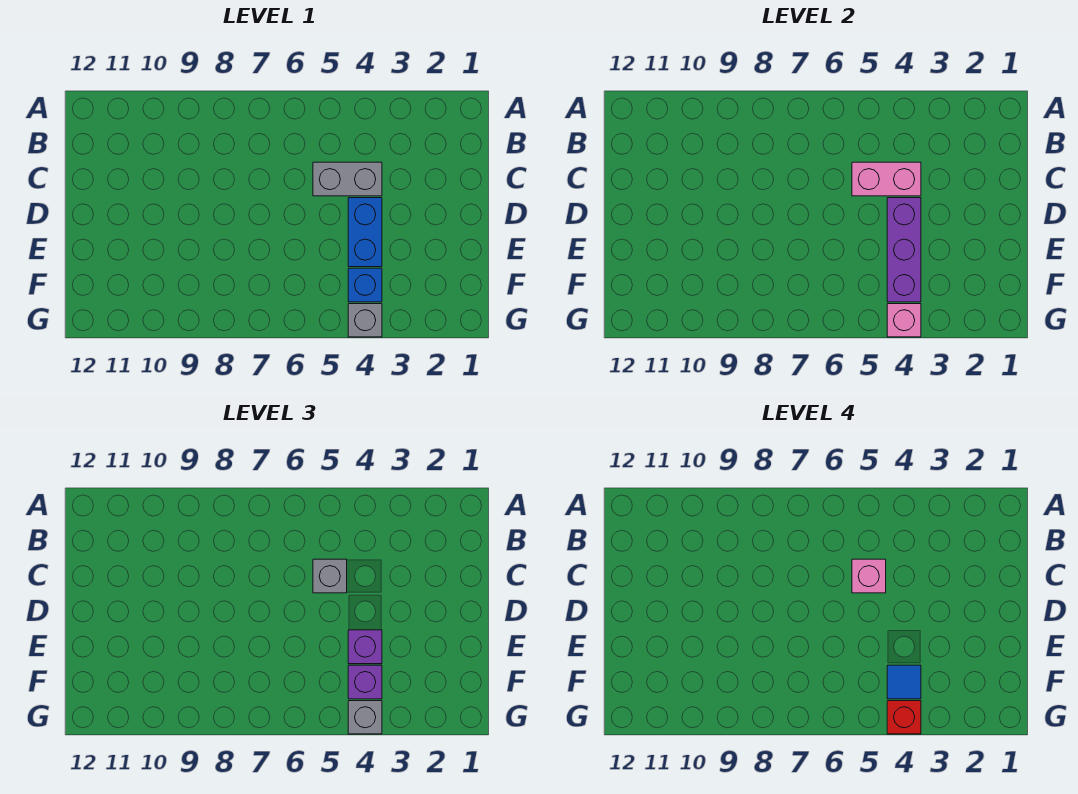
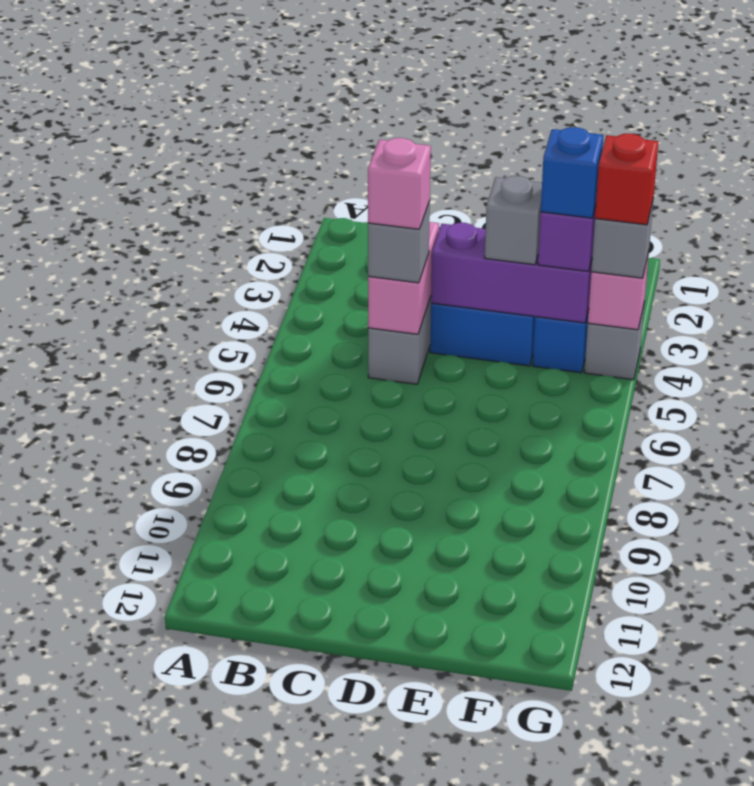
purple 1x1 brick [348,630,382,664] -> grey 1x1 brick [485,176,542,265]
blue 1x1 tile [887,665,921,699] -> blue 1x1 brick [541,127,603,218]

